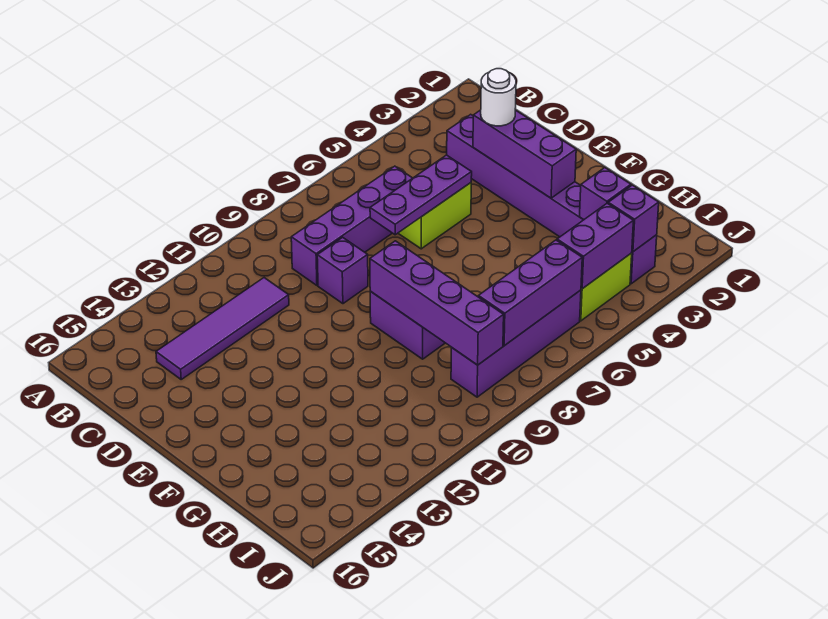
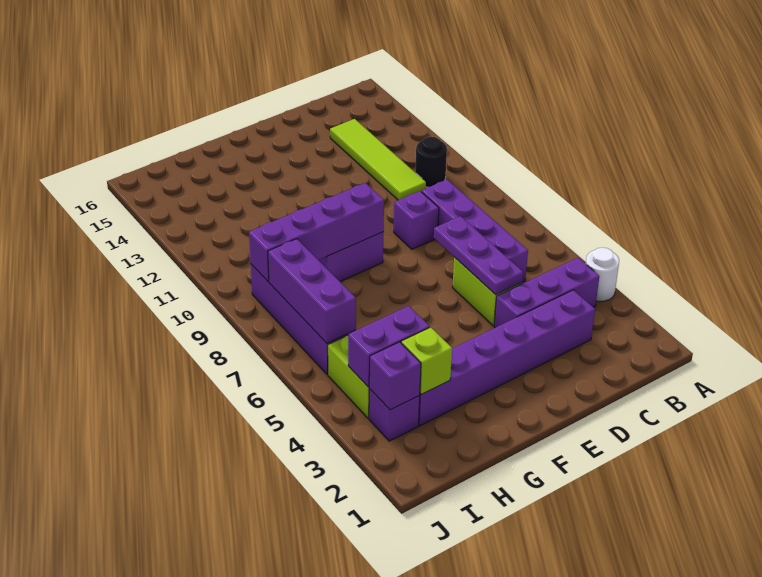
none -> black 1x1 round brick [415,137,447,187]
purple 1x4 tile [156,278,289,379] -> lime 1x4 tile [330,119,426,200]
purple 1x3 brick [473,110,576,198] -> purple 1x3 brick moved to [494,258,599,328]
white 1x1 round brick [481,69,516,126] -> white 1x1 round brick moved to [586,248,619,302]
purple 1x1 brick [580,168,631,220] -> lime 1x1 brick [401,327,452,394]
purple 1x2 brick [557,203,633,289] -> purple 1x2 brick turned to [348,306,430,387]

